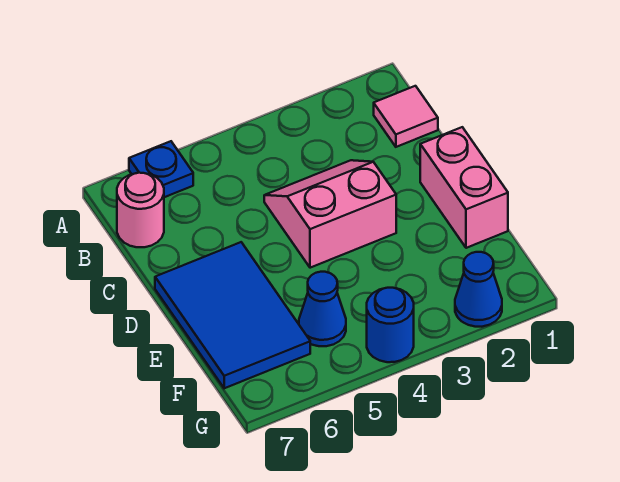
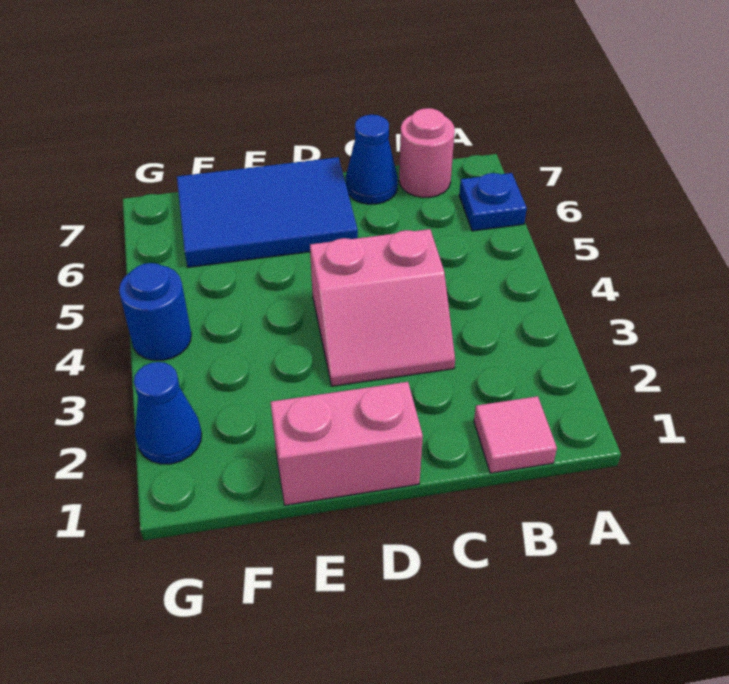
pink 2x2 slope [264,160,396,268] -> pink 2x2 slope turned to [310,229,455,386]
blue 1x1 cone [299,272,346,346] -> blue 1x1 cone moved to [346,115,398,204]

